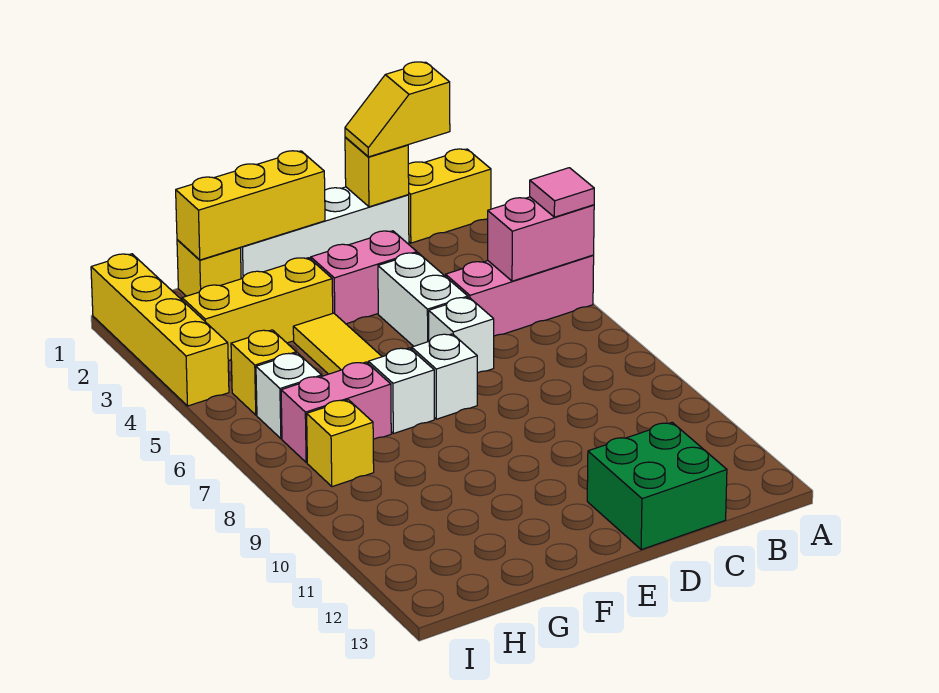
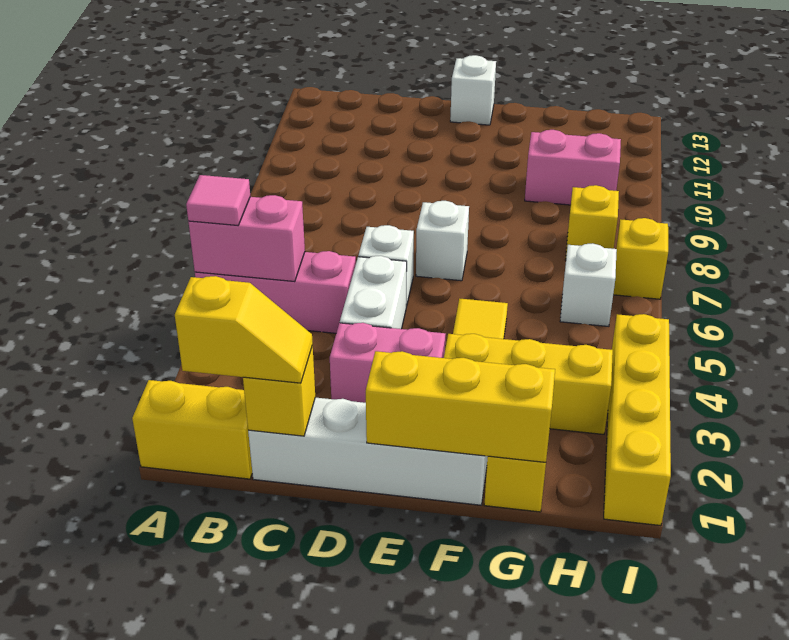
green 2x2 brick [587,423,727,550] -> none
white 1x1 brick [368,348,434,434] -> white 1x1 brick moved to [450,55,496,125]
pink 1x2 brick [281,362,391,462] -> pink 1x2 brick moved to [525,130,621,205]
yellow 1x1 brick [231,330,296,415] -> yellow 1x1 brick moved to [613,218,668,299]

